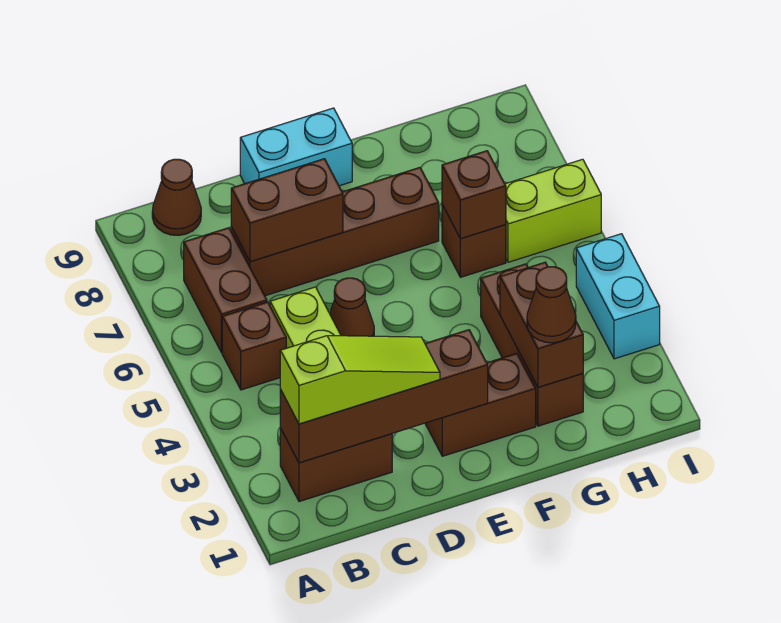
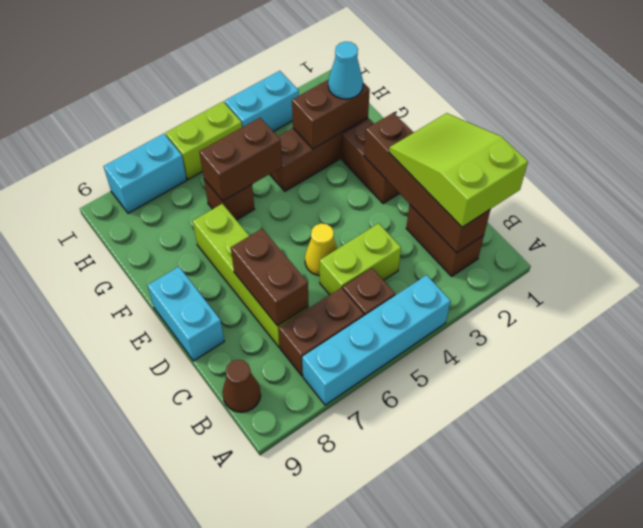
none -> cyan 1x4 brick [302,275,451,405]
lime 1x3 slope [280,336,440,424] -> lime 2x3 slope [389,113,528,227]
brown 1x4 brick [231,167,439,296] -> lime 1x4 brick [193,204,309,348]
brown 1x1 cone [330,278,374,336] -> yellow 1x1 cone [305,223,337,276]
brown 1x1 cone [527,267,576,343] -> cyan 1x1 cone [328,42,363,99]
brown 1x1 brick [442,151,506,239] -> brown 1x2 brick [199,118,282,201]
lime 1x2 brick [505,159,601,262] -> lime 1x2 brick turned to [165,102,242,180]
none -> cyan 1x2 brick [104,134,187,213]

